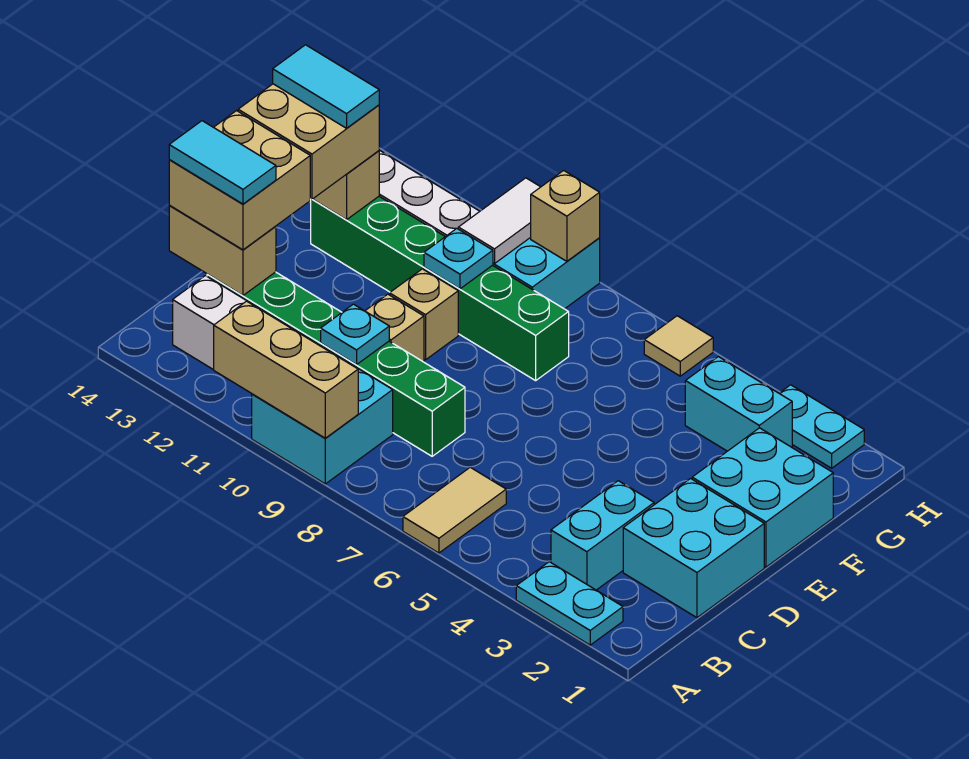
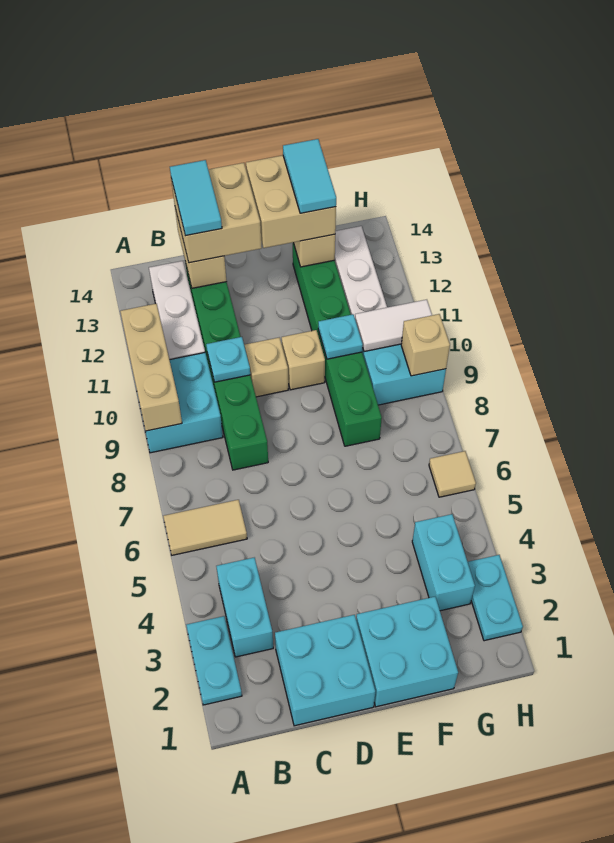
cyan 1x2 brick [551,481,654,590] -> cyan 1x2 brick turned to [216,558,273,657]

